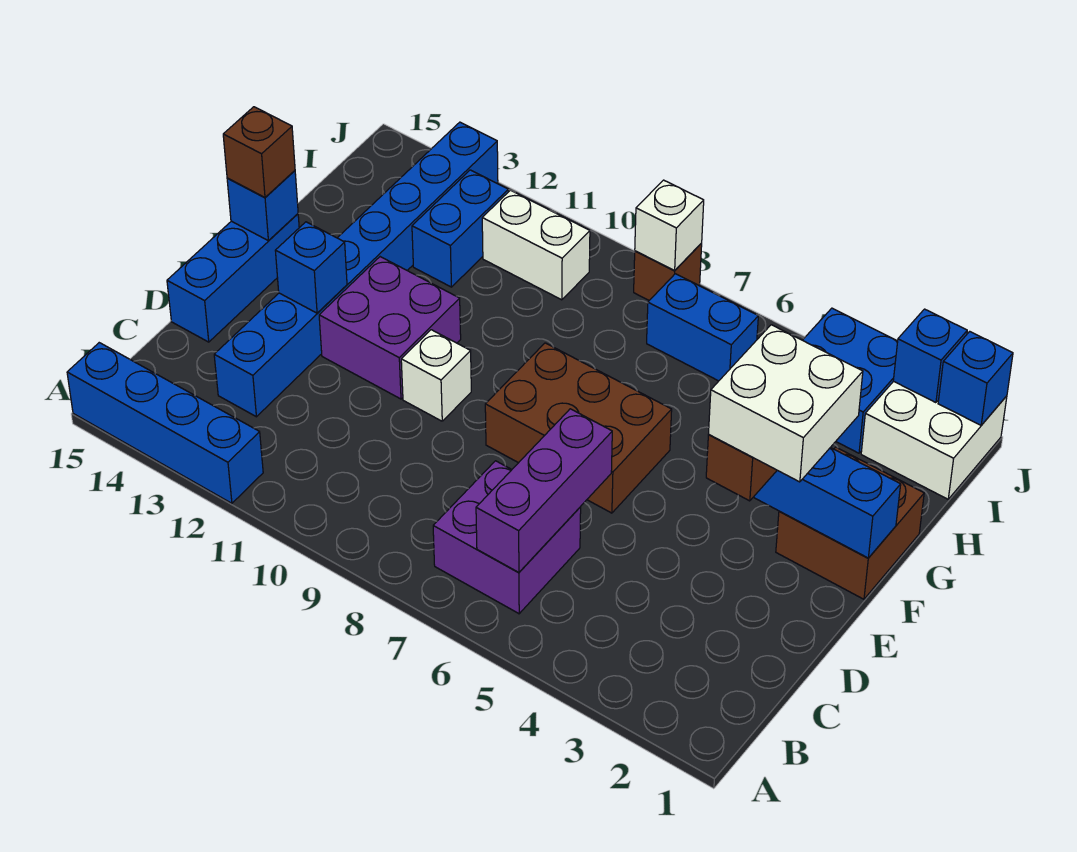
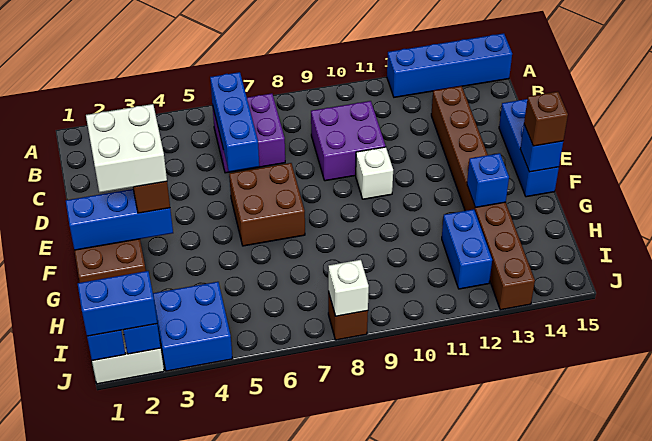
purple 1x3 brick [476,409,612,572] -> blue 1x3 brick [210,72,259,172]
blue 1x8 brick [214,122,498,417] -> brown 1x8 brick [431,86,535,310]
brown 2x3 brick [485,343,672,513] -> brown 2x2 brick [229,163,305,246]
purple 2x2 brick [319,257,461,399] -> purple 2x2 brick moved to [311,101,386,181]
blue 1x1 brick [275,222,347,313] -> blue 1x1 brick moved to [467,153,509,207]
blue 1x2 brick [647,274,758,381] -> blue 1x2 brick moved to [78,271,157,336]
white 1x2 brick [482,190,590,300] -> none

